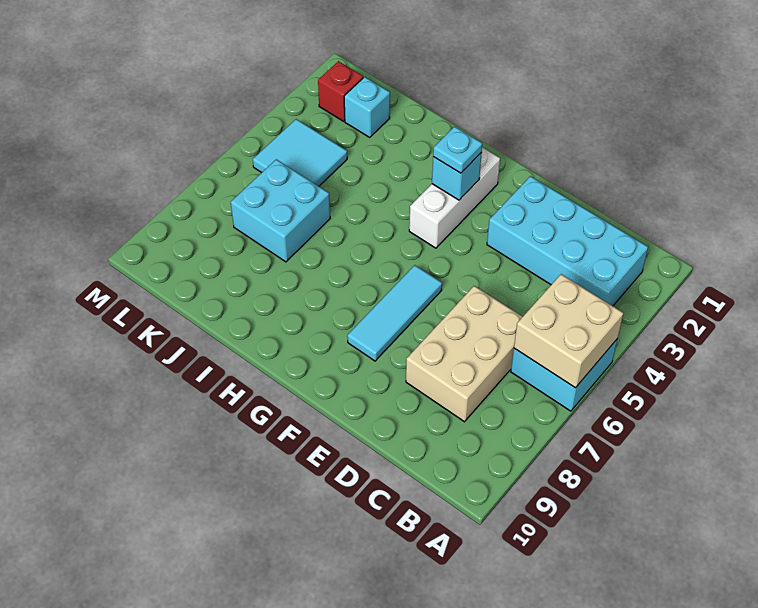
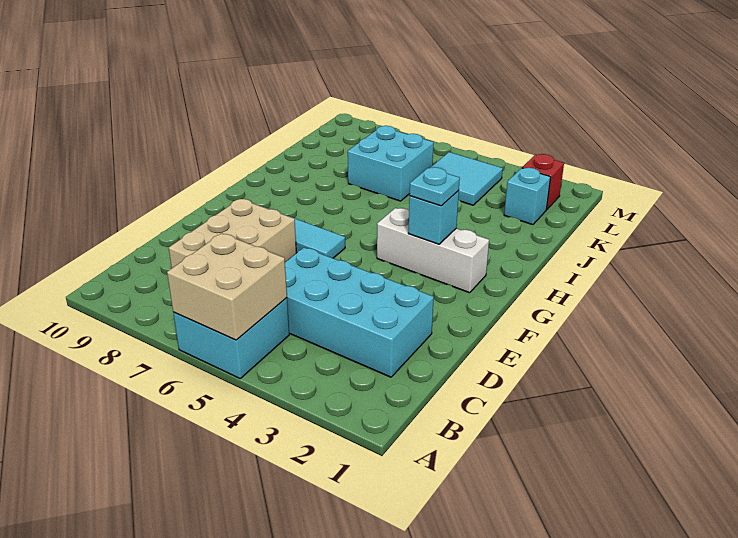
cyan 2x4 brick [487,176,648,306] -> cyan 2x4 brick turned to [285,248,434,377]
tan 2x3 brick [406,286,523,422] -> tan 2x3 brick turned to [169,199,296,268]

